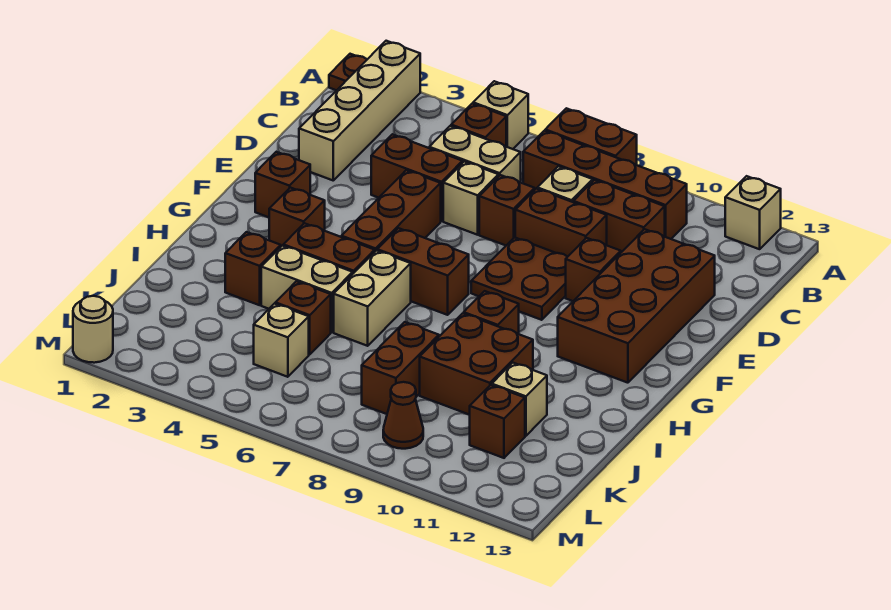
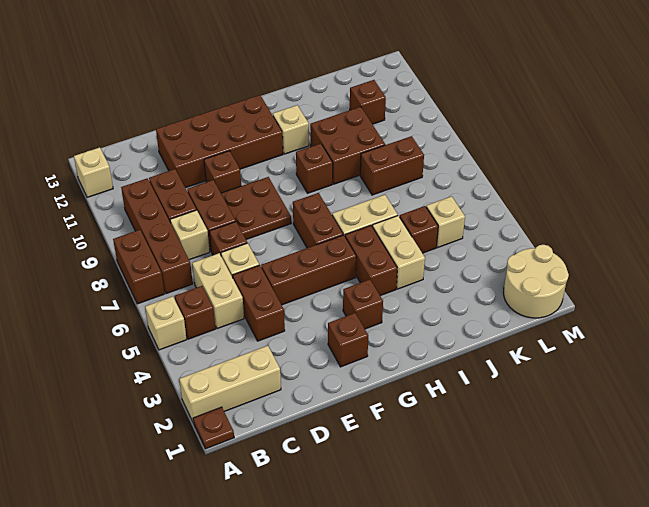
tan 1x4 brick [299,41,420,180] -> tan 1x3 brick [179,346,281,423]
brown 1x1 brick [225,232,281,305] -> none
tan 1x1 brick [492,363,547,436] -> tan 1x1 brick moved to [273,105,309,154]
brown 1x1 cone [383,382,423,449] -> none
tan 1x1 round brick [73,296,113,363] -> tan 2x2 round brick [503,245,569,318]

